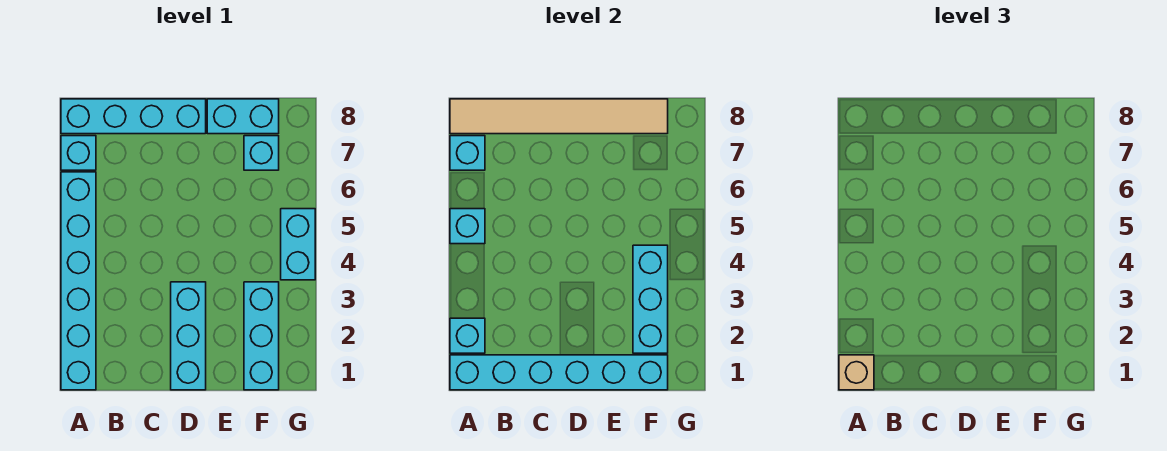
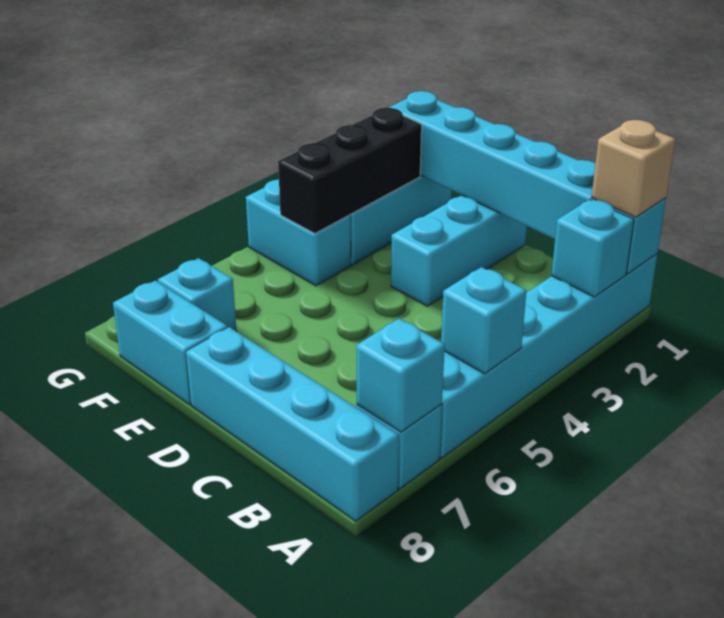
tan 1x6 tile [450,99,668,134] -> none
cyan 1x3 brick [633,245,668,353] -> black 1x3 brick [278,108,422,233]
cyan 1x2 brick [281,209,315,280] -> cyan 1x2 brick turned to [246,179,351,286]

